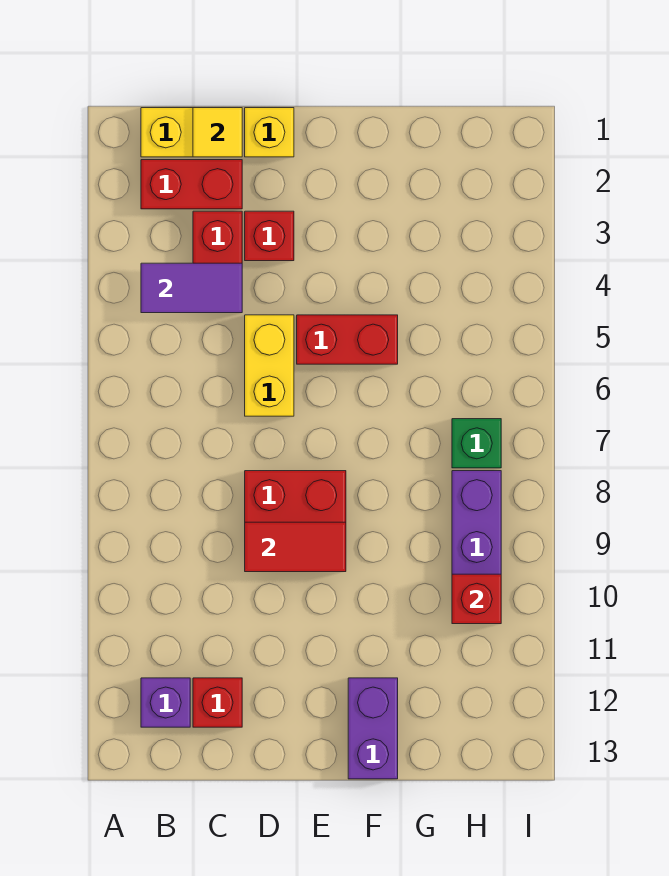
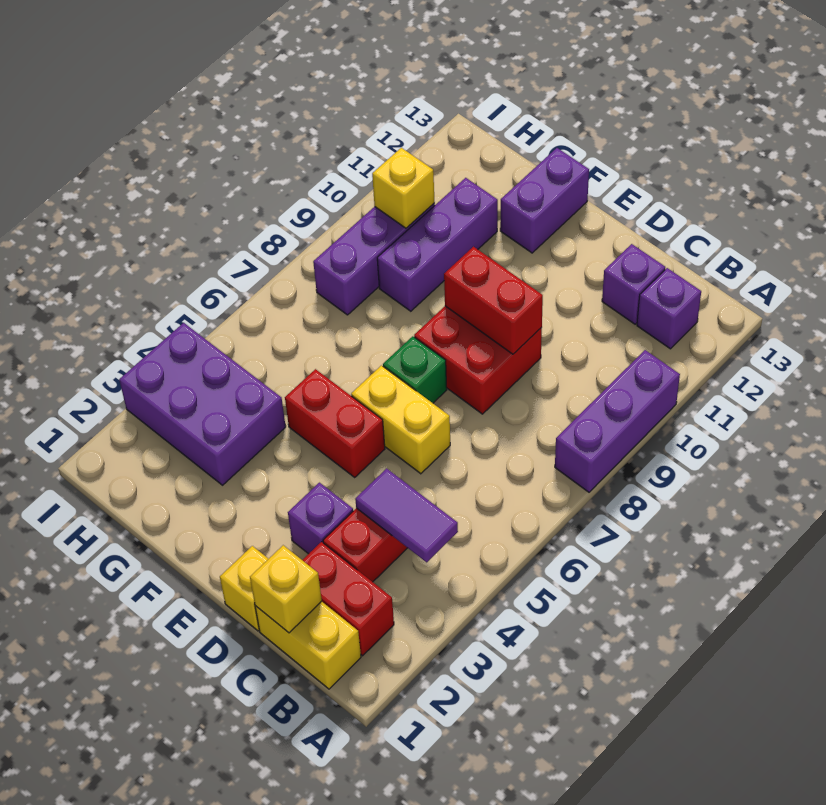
none -> purple 1x3 brick [555,350,680,492]
yellow 1x1 tile [193,108,242,157] -> yellow 1x1 brick [250,545,322,633]
red 1x1 brick [193,678,242,727] -> purple 1x1 brick [602,244,665,324]
red 1x1 brick [245,211,294,261] -> purple 1x1 brick [288,483,353,554]
yellow 1x2 brick [245,315,294,416] -> yellow 1x2 brick turned to [351,365,450,474]
red 1x2 tile [245,522,346,572] -> red 1x2 brick [444,247,543,354]
none -> purple 2x3 brick [119,323,286,485]
none -> purple 1x3 brick [377,178,498,311]
green 1x1 brick [452,419,501,468] -> green 1x1 brick moved to [383,336,447,403]
red 1x1 brick [452,574,501,624] -> yellow 1x1 brick [372,148,435,228]

